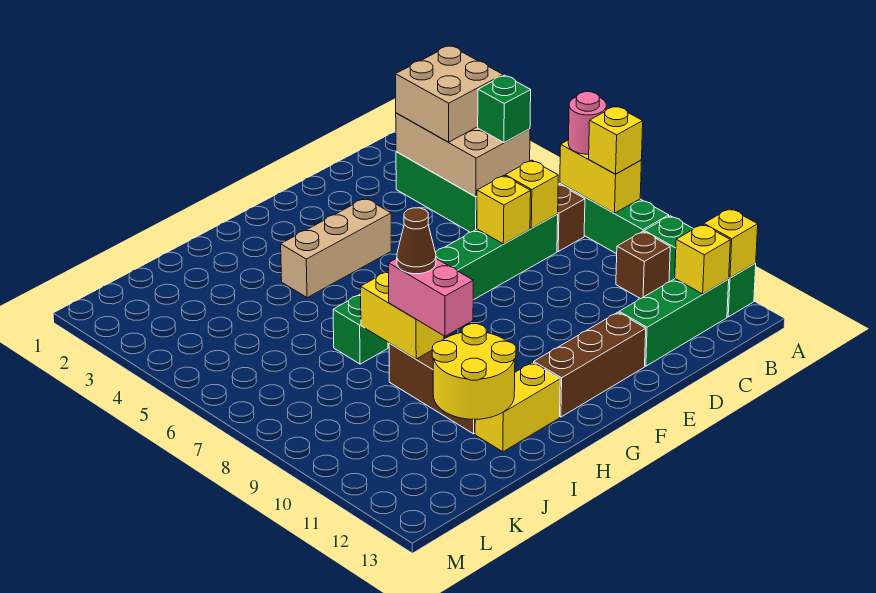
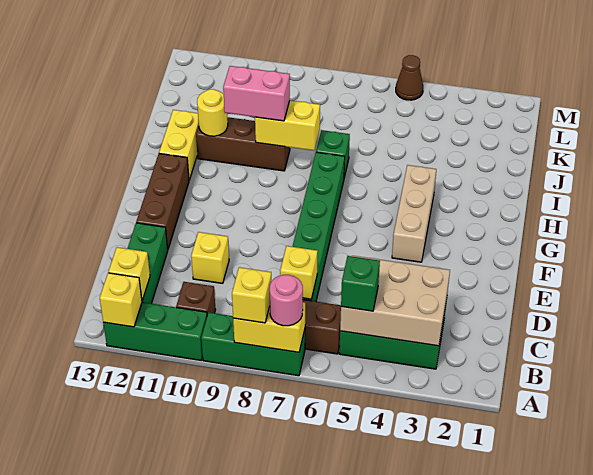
tan 2x2 brick [396,46,503,142] -> none
yellow 1x1 brick [477,176,531,244] -> yellow 1x1 brick moved to [191,232,229,283]
brown 1x1 cone [397,208,436,274] -> brown 1x1 cone moved to [396,55,423,100]
yellow 2x2 round brick [432,324,516,419] -> yellow 1x1 round brick [197,89,228,136]

